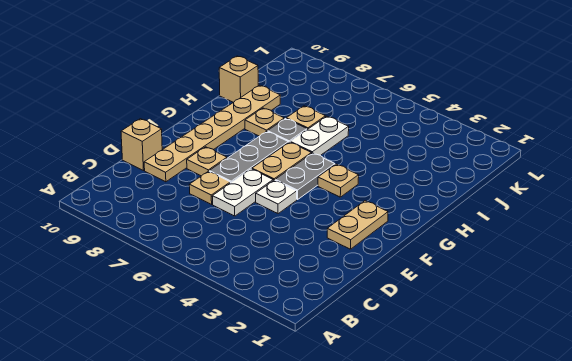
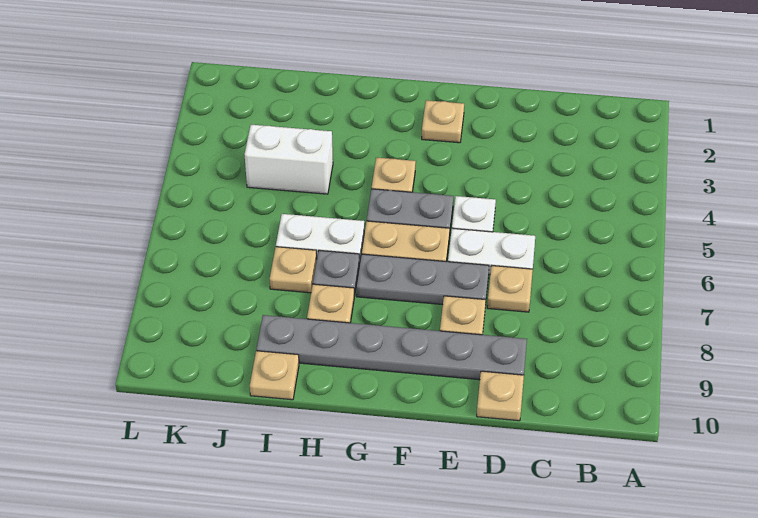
tan 1x6 plate [144,85,280,182] -> grey 1x6 plate [256,315,527,380]
tan 1x1 brick [121,119,162,171] -> tan 1x1 plate [477,371,524,421]
tan 1x2 plate [327,201,388,249] -> tan 1x1 plate [422,100,464,143]
none -> white 1x2 brick [245,125,333,194]
tan 1x1 brick [219,56,258,102] -> tan 1x1 plate [250,351,299,400]

